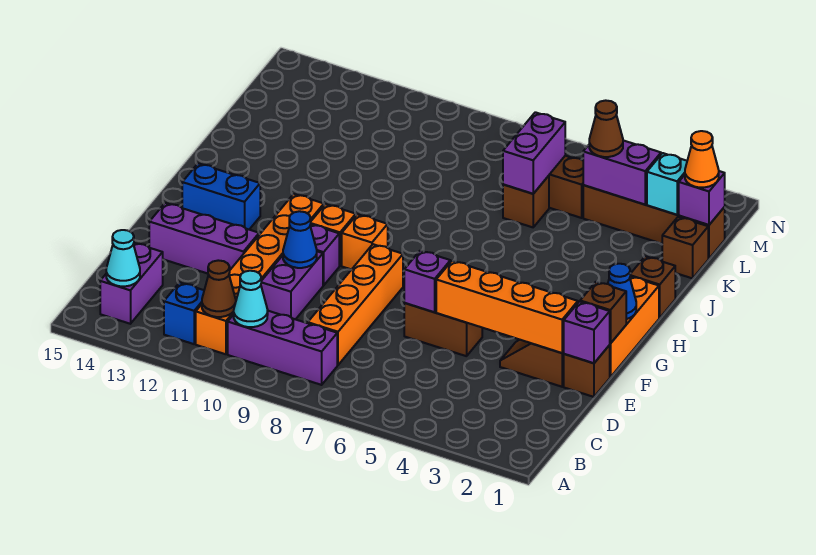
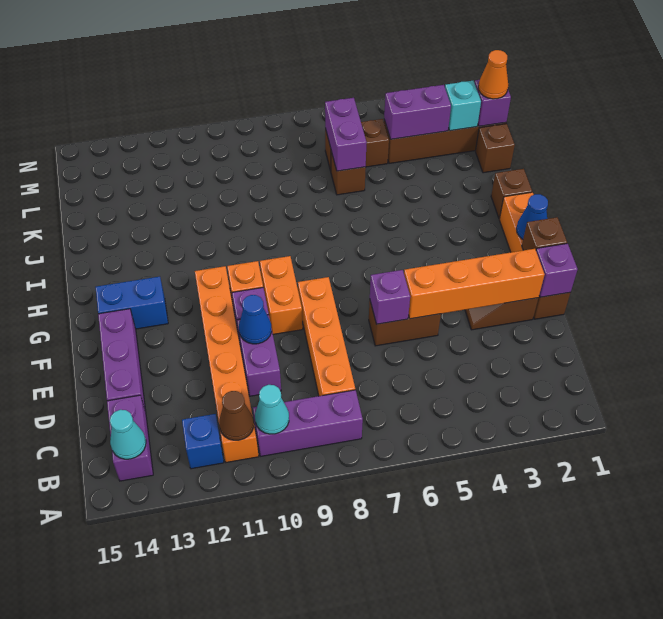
purple 1x3 brick [149,203,259,274] -> purple 1x3 brick turned to [98,309,146,413]
orange 1x1 brick [342,214,388,270] -> orange 1x2 brick [260,256,303,334]
brown 1x1 cone [589,100,623,157] -> none

